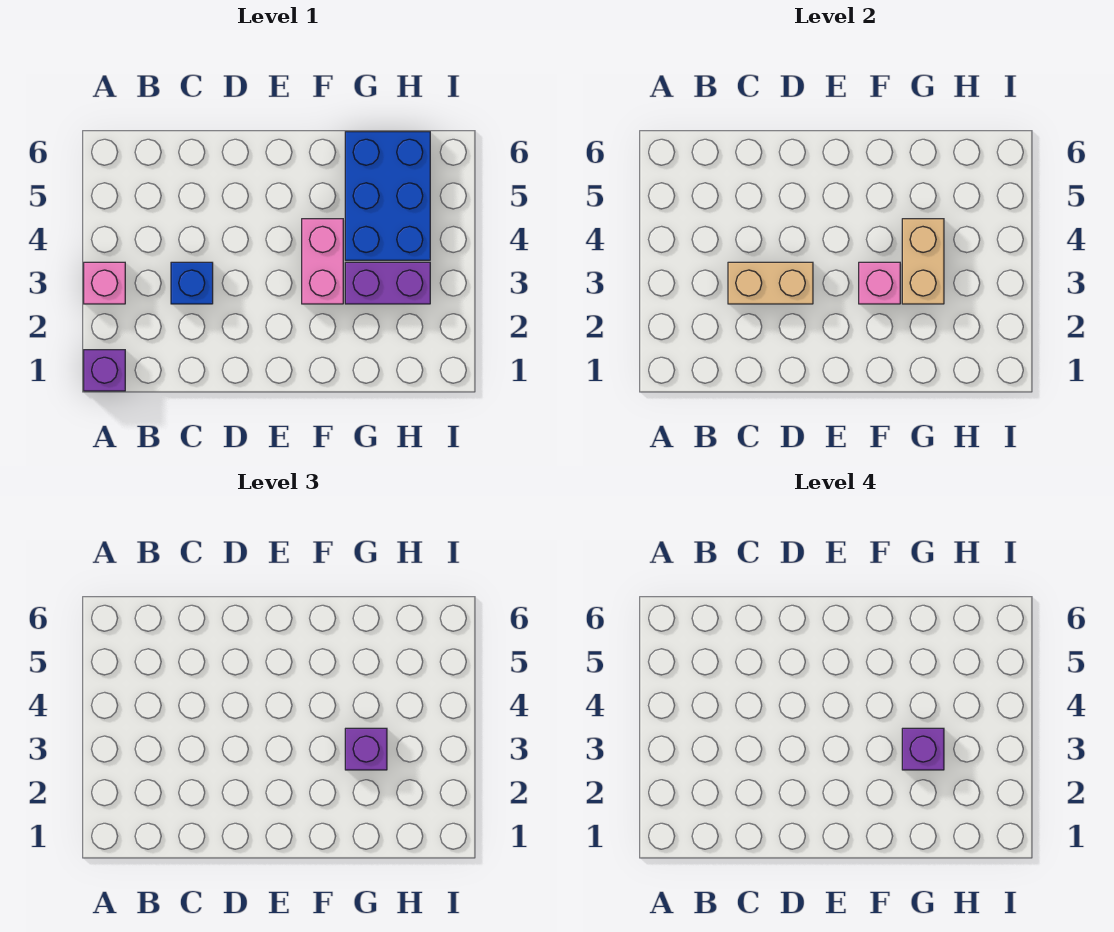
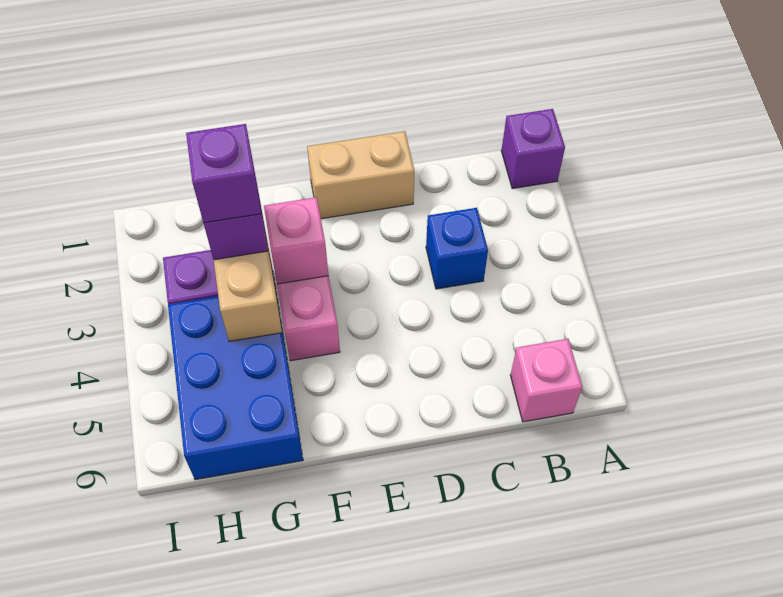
pink 1x1 brick [84,262,125,304] -> pink 1x1 brick moved to [510,339,582,422]
tan 1x2 brick [728,262,813,304] -> tan 1x2 brick moved to [307,131,414,219]

